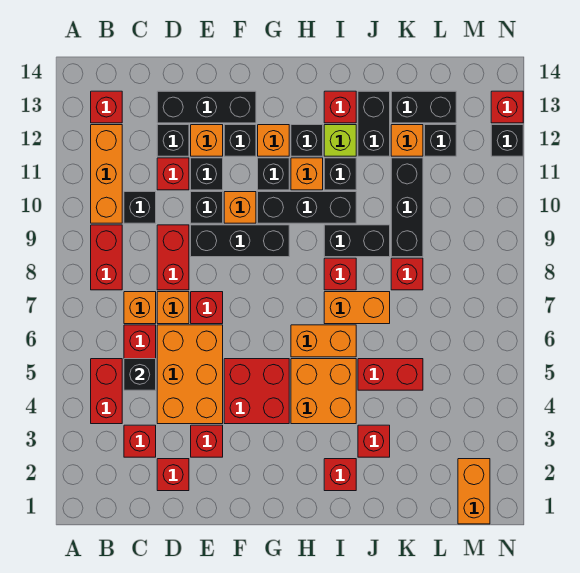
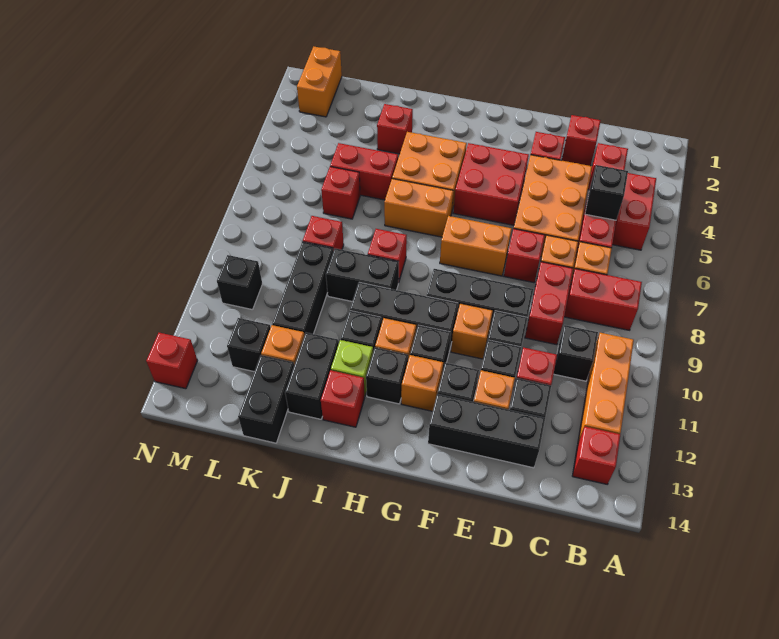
red 1x2 brick [91,225,122,290] -> red 1x2 brick turned to [564,269,642,330]
red 1x1 brick [324,459,356,491] -> red 1x1 brick moved to [321,167,360,219]
orange 1x2 brick [324,292,390,324] -> orange 1x2 brick moved to [440,216,512,276]
black 1x2 brick [391,91,456,123] -> black 1x2 brick turned to [238,355,294,443]
black 1x1 brick [491,125,523,156] -> black 1x1 brick moved to [217,255,262,310]

